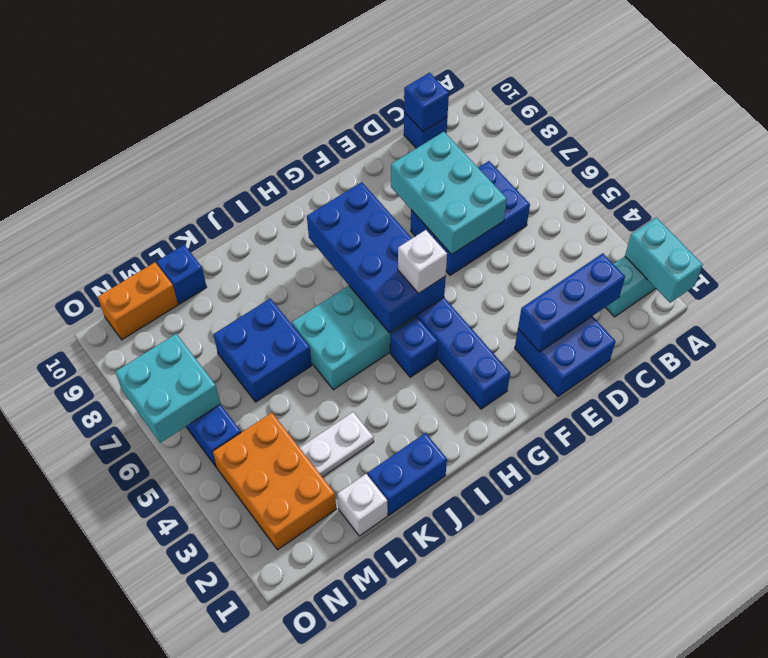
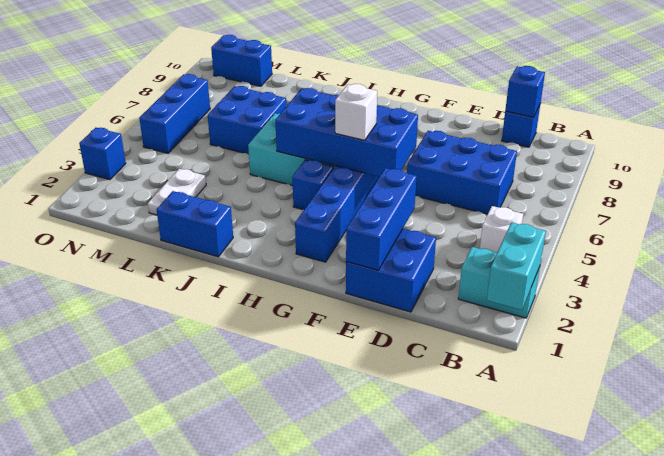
blue 1x3 brick [518,253,625,352] -> blue 1x3 brick turned to [346,168,417,270]
cyan 2x3 brick [391,132,507,254] -> none
blue 2x4 brick [307,182,446,333] -> blue 2x4 brick turned to [275,88,418,177]
white 1x2 plate [300,412,374,477] -> white 1x2 plate turned to [148,169,206,215]
white 1x1 brick [337,474,388,536] -> white 1x1 brick moved to [480,206,523,253]
blue 1x1 brick [157,245,207,304] -> blue 1x1 brick moved to [79,128,126,180]
orange 2x3 brick [213,413,336,550] -> none
orange 1x2 brick [98,262,178,340] -> blue 1x2 brick [211,35,272,86]
cyan 2x2 brick [115,334,220,443] -> none

